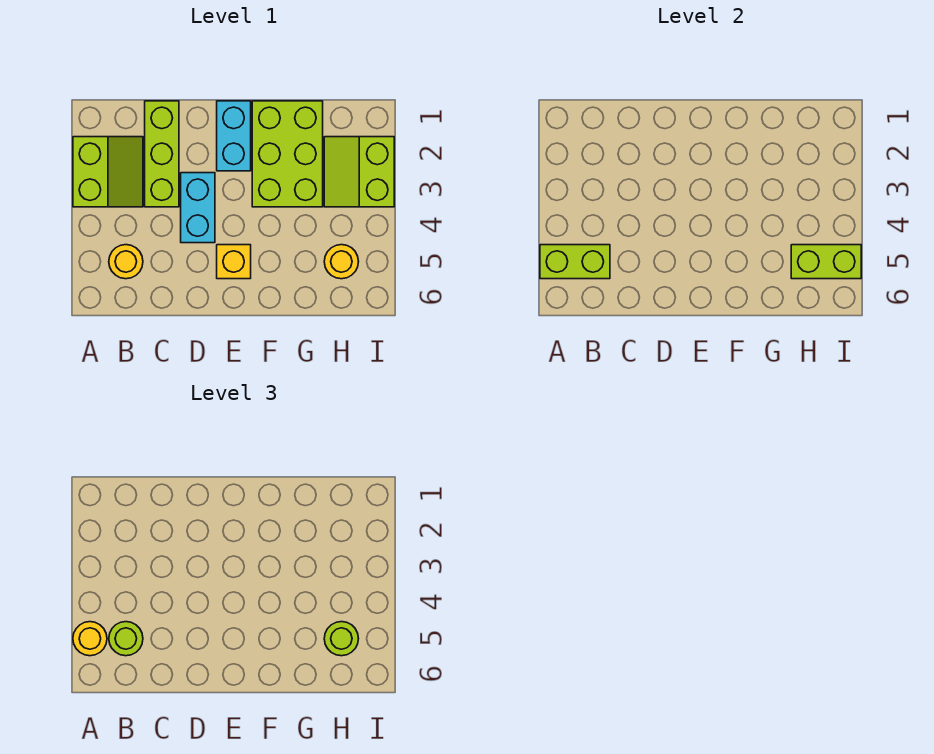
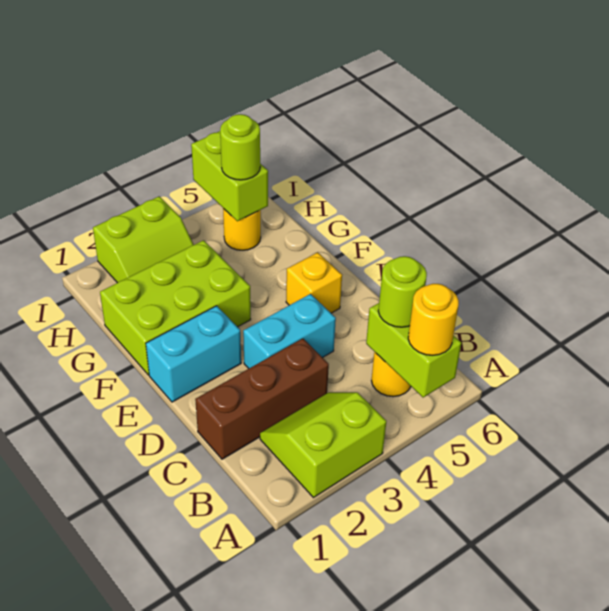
lime 1x3 brick [145,101,179,207] -> brown 1x3 brick [195,338,329,459]

